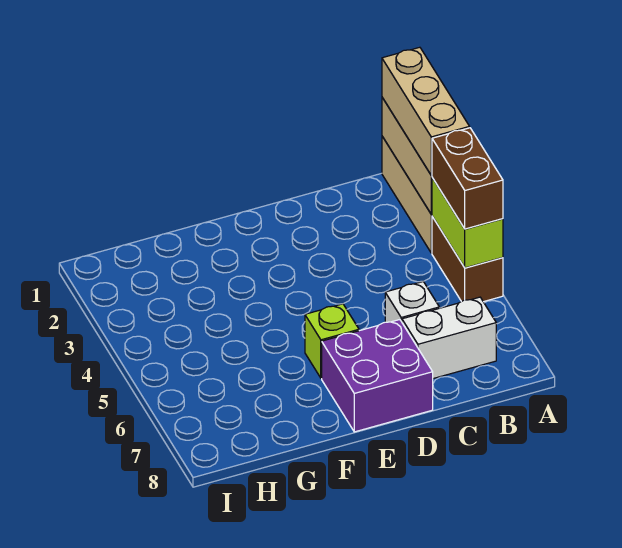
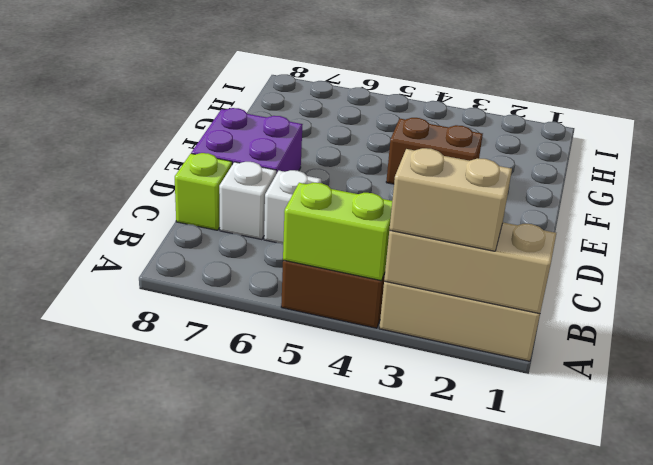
tan 1x3 brick [382,47,470,175] -> tan 1x2 brick [389,148,512,251]
brown 1x2 brick [432,128,503,229] -> brown 1x2 brick moved to [386,118,483,184]
white 1x2 brick [402,297,496,379] -> white 1x1 brick [219,162,276,240]
lime 1x1 brick [305,304,359,378] -> lime 1x1 brick moved to [175,153,232,230]

